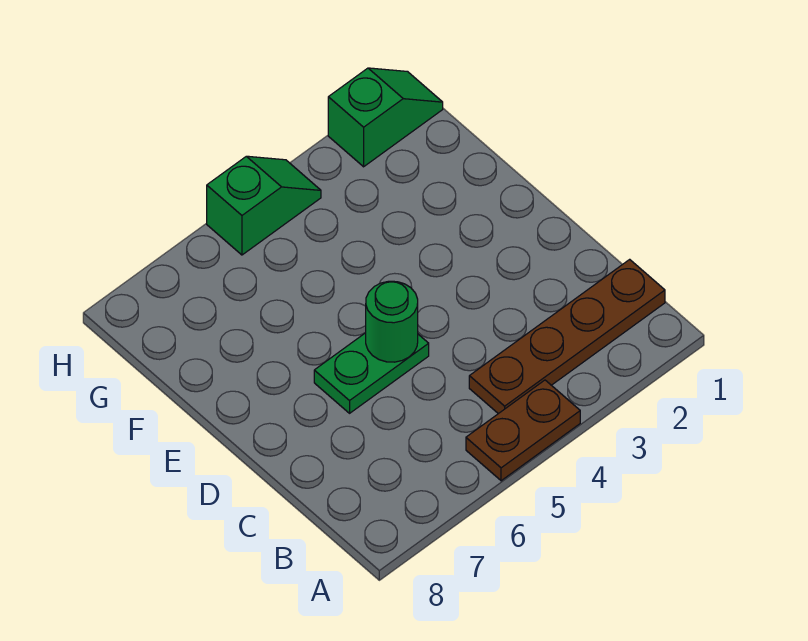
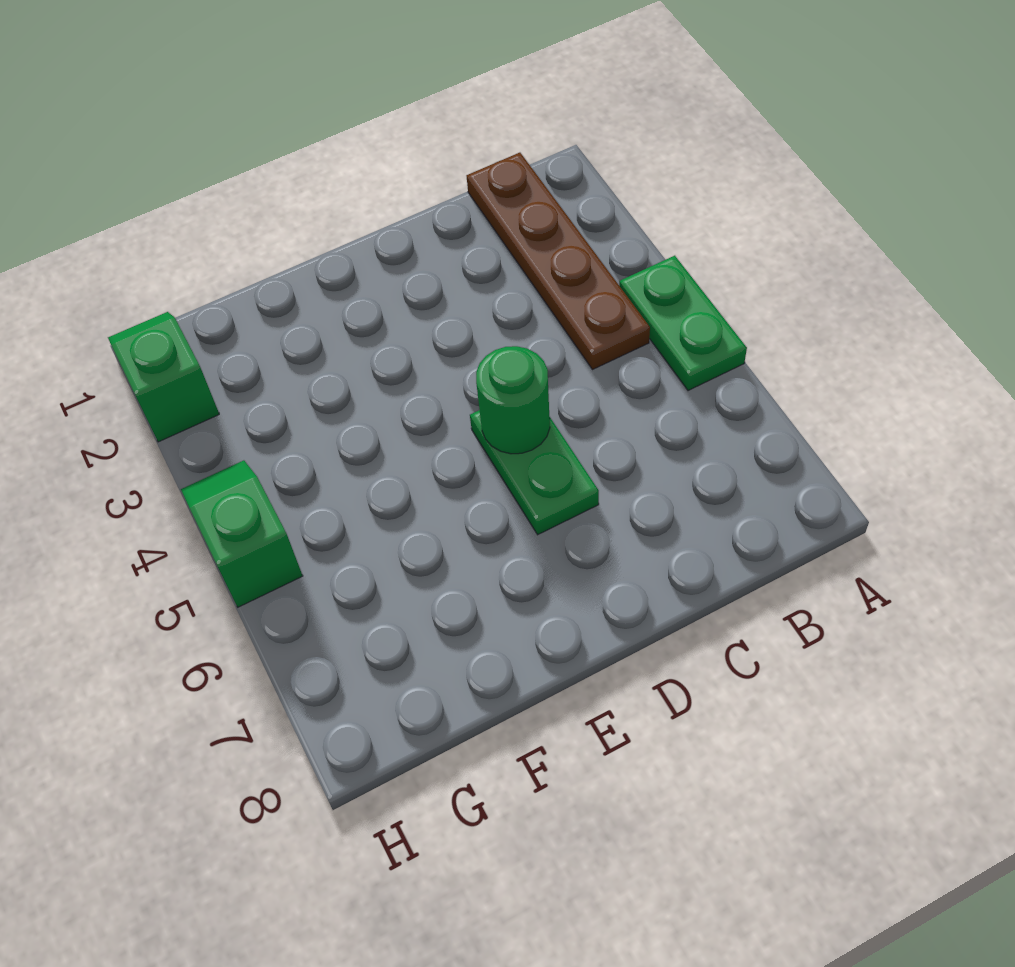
brown 1x2 plate [466,380,580,481] -> green 1x2 plate [619,256,747,391]

